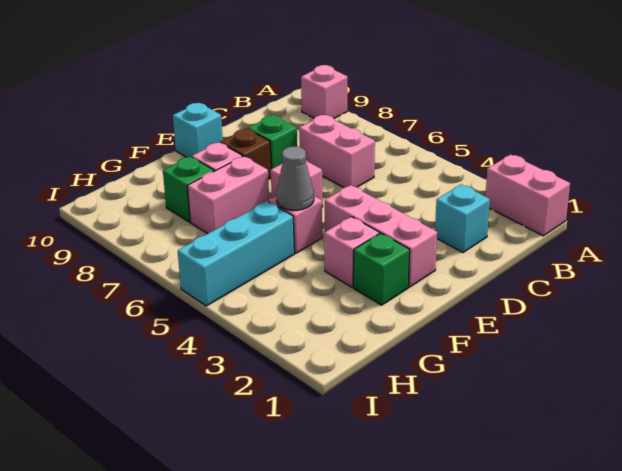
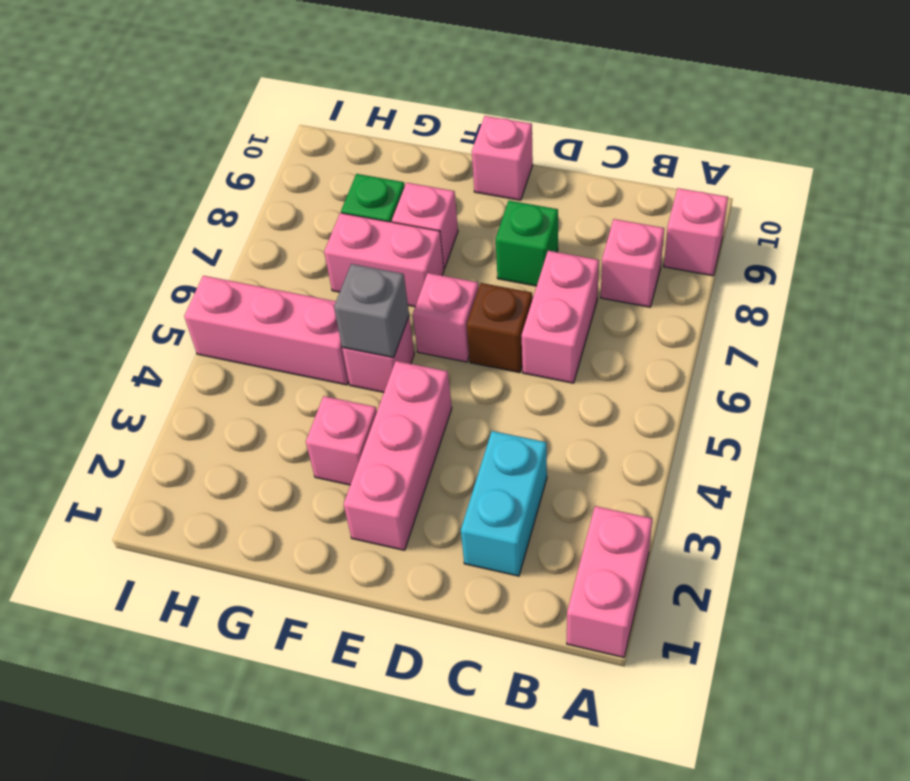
none -> pink 1x1 brick [601,219,664,307]
cyan 1x1 brick [435,185,490,253] -> cyan 1x2 brick [461,431,547,576]
brown 1x1 brick [220,128,271,180] -> brown 1x1 brick moved to [467,283,532,373]
cyan 1x1 brick [173,103,223,157] -> pink 1x1 brick [472,116,533,200]
green 1x1 brick [353,233,410,305] -> none
grey 1x1 cone [276,147,314,210] -> grey 1x1 brick [334,264,409,358]
cyan 1x3 brick [178,201,294,306] -> pink 1x3 brick [184,276,349,385]

